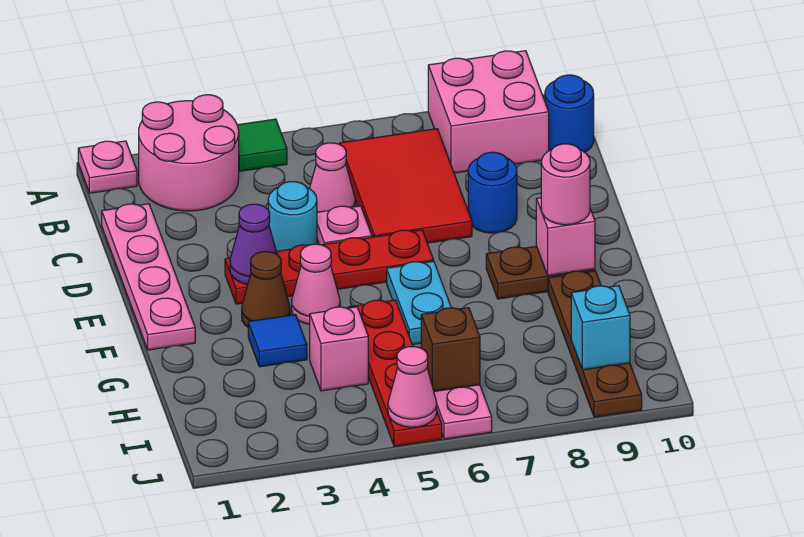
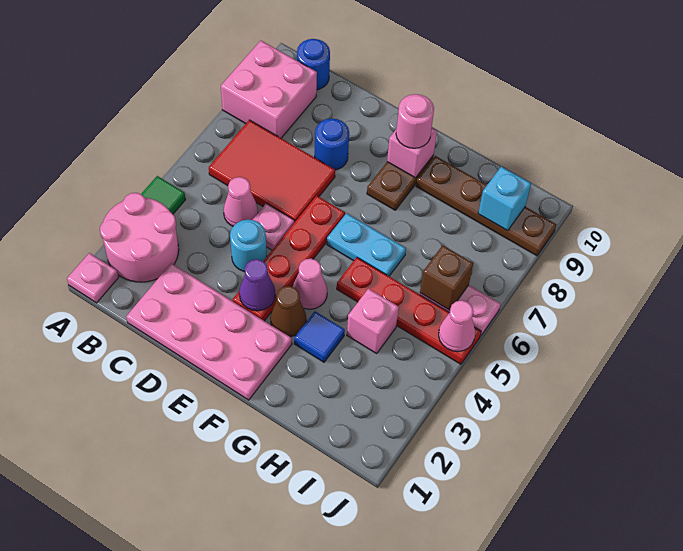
pink 1x4 plate [102,204,195,350] -> pink 2x4 plate [126,263,292,400]

